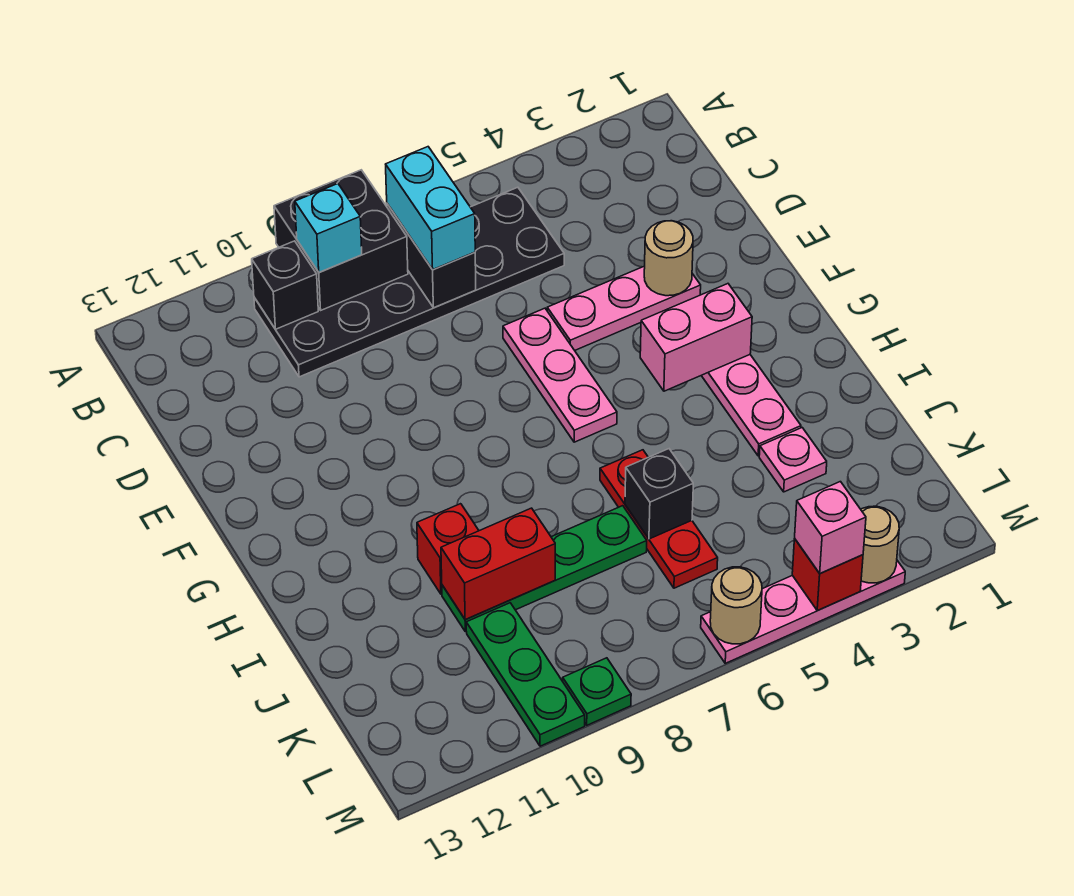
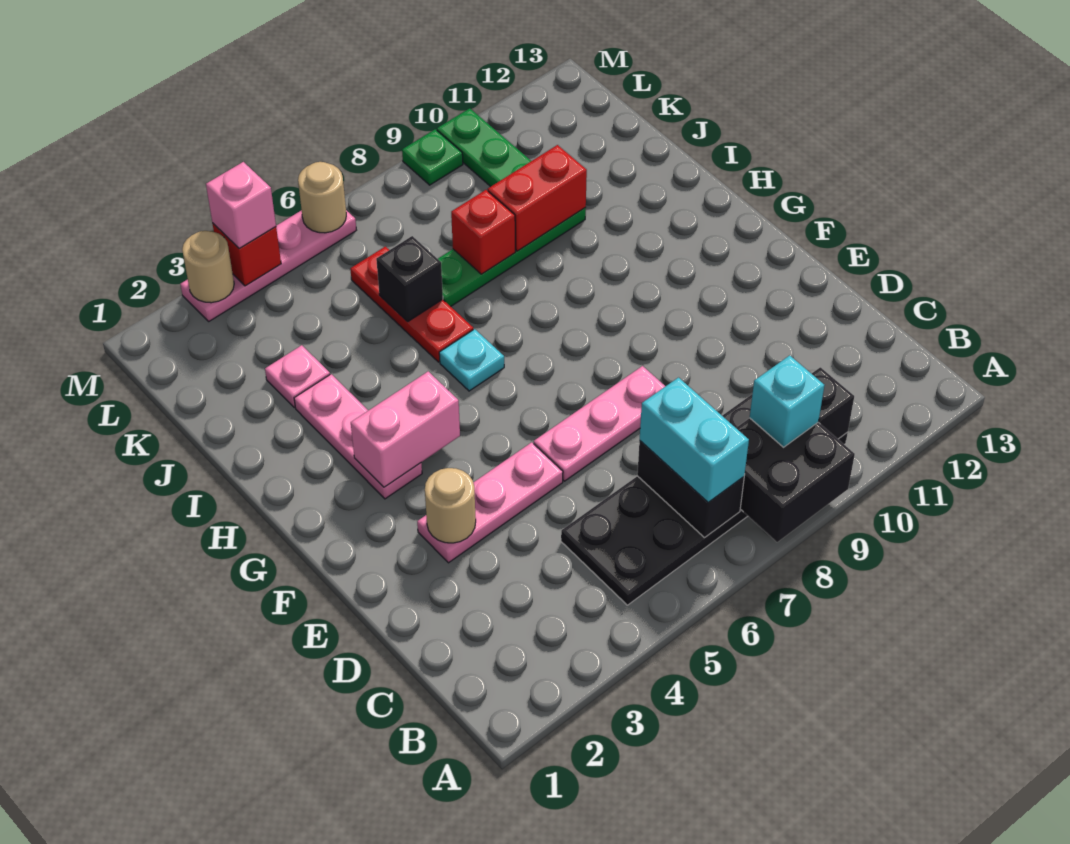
pink 1x3 plate [503,308,617,442] -> pink 1x3 plate turned to [534,366,665,481]
none -> cyan 1x1 plate [439,329,504,391]
red 1x1 brick [417,504,479,594] -> red 1x1 brick moved to [451,190,515,274]

